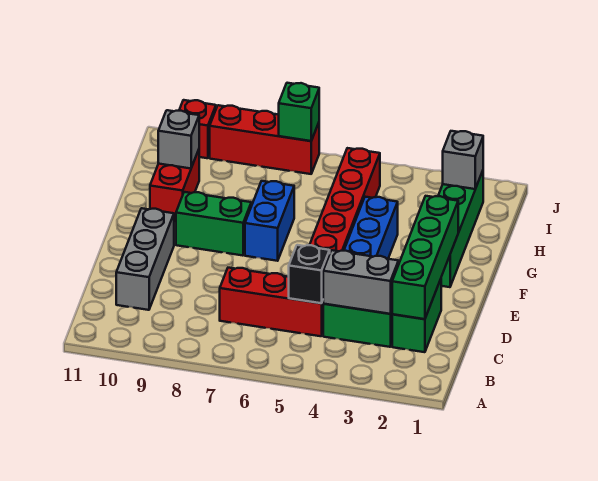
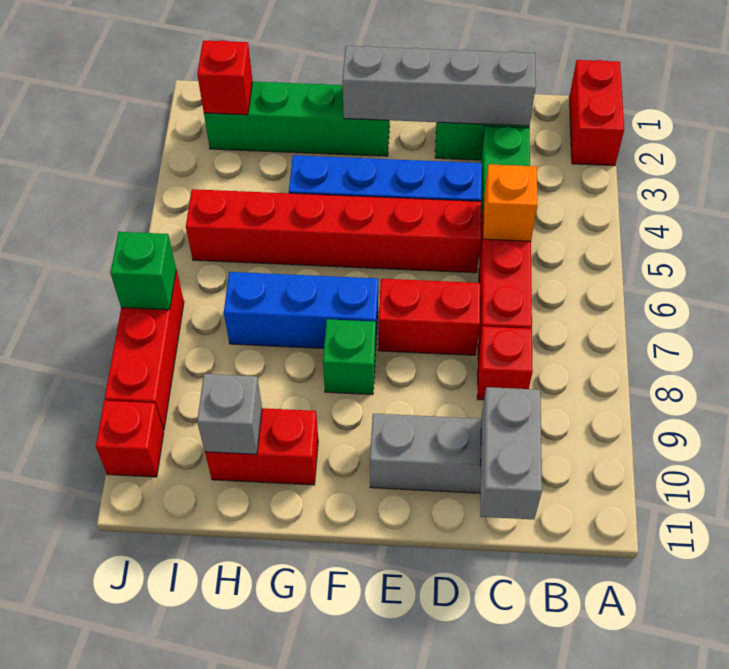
none -> red 1x2 brick [569,60,624,166]
green 1x4 brick [392,196,458,319] -> grey 1x4 brick [343,46,536,126]
grey 1x2 brick [323,250,399,314] -> grey 1x2 brick moved to [480,387,542,519]
black 1x1 brick [289,245,330,303] -> orange 1x1 brick [483,164,537,241]
none -> red 1x1 brick [477,326,533,400]
none -> red 1x2 brick [378,279,480,355]
blue 1x2 brick [245,181,294,261] -> blue 1x3 brick [224,272,378,348]
green 1x2 brick [176,192,251,256] -> green 1x1 brick [323,319,376,394]
grey 1x1 brick [443,131,483,189] -> red 1x1 brick [197,40,253,115]

